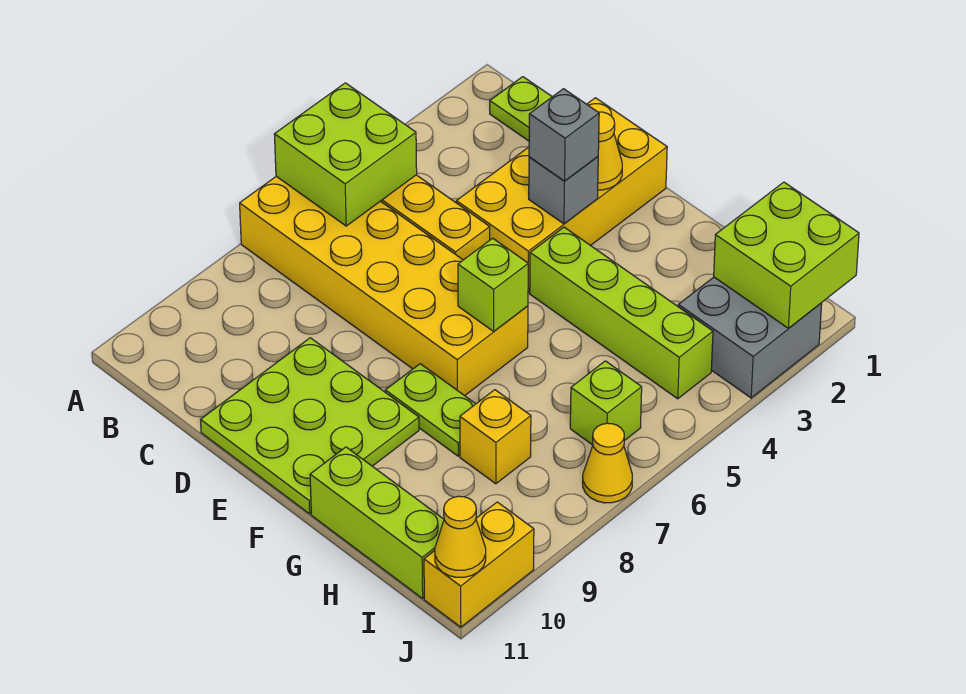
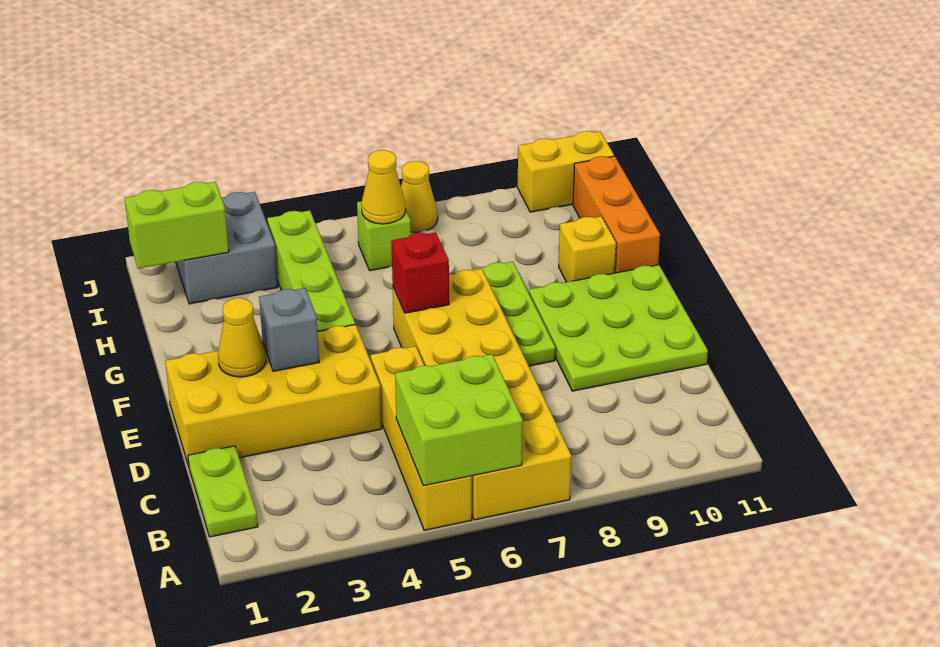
grey 1x1 brick [529,89,599,181] -> none
lime 1x1 brick [458,238,528,331] -> red 1x1 brick [391,232,449,313]
lime 1x2 plate [385,364,475,456] -> lime 1x3 plate [471,262,555,366]
lime 1x3 brick [310,447,444,598] -> orange 1x3 brick [573,156,660,273]
yellow 1x1 brick [460,390,531,484] -> yellow 1x1 brick moved to [559,216,616,282]
lime 2x2 brick [714,182,859,328] -> lime 1x2 brick [125,182,229,269]
yellow 1x1 cone [435,496,486,577] -> yellow 1x1 cone moved to [361,150,405,224]

